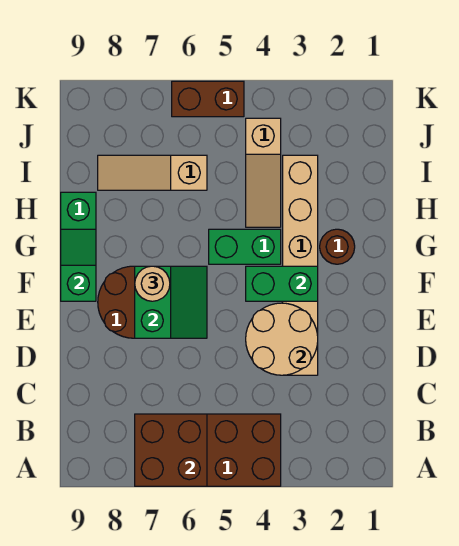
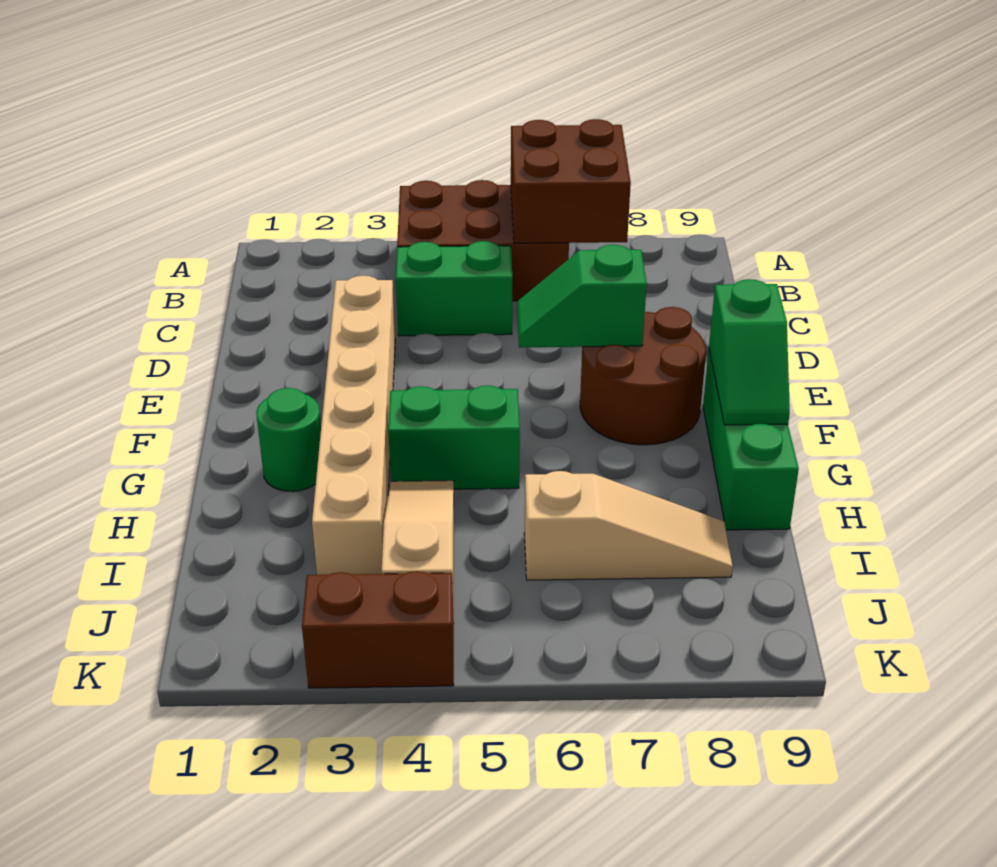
tan 2x2 round brick [246,303,318,375] -> none
green 2x2 slope [135,266,207,338] -> green 1x2 slope [517,245,647,348]
green 1x2 brick [246,266,318,301] -> green 1x2 brick moved to [396,241,512,336]
tan 1x1 round brick [135,266,170,301] -> none
brown 1x1 round brick [320,229,355,264] -> green 1x1 round brick [256,388,321,491]
brown 1x2 brick [172,81,244,117] -> brown 1x2 brick moved to [302,571,454,688]

